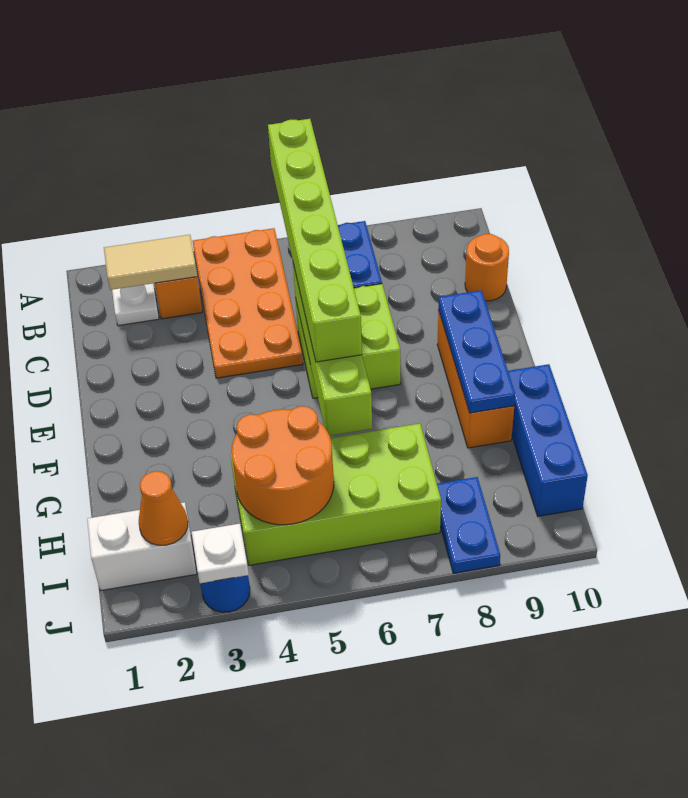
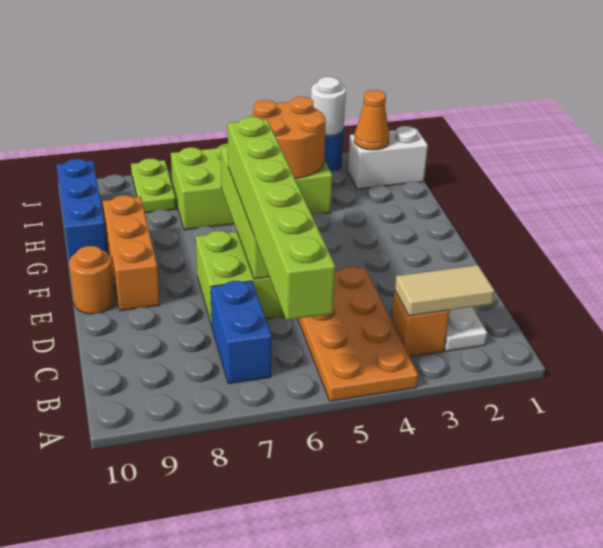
orange 1x1 round brick [465,234,509,301] -> orange 1x1 round brick moved to [69,246,115,314]
blue 1x3 plate [438,290,515,413] -> none
blue 1x2 plate [437,477,500,573] -> lime 1x2 plate [131,159,176,213]
white 1x1 plate [192,524,249,583] -> white 1x1 round brick [311,77,346,136]

